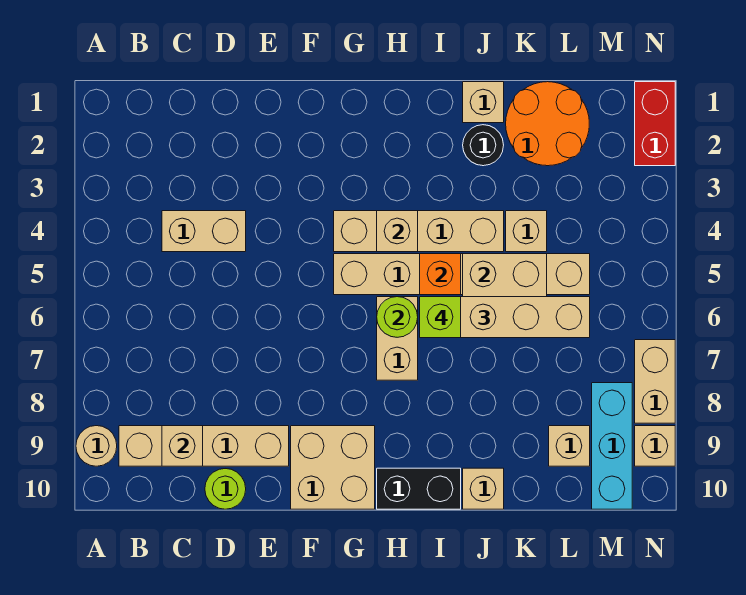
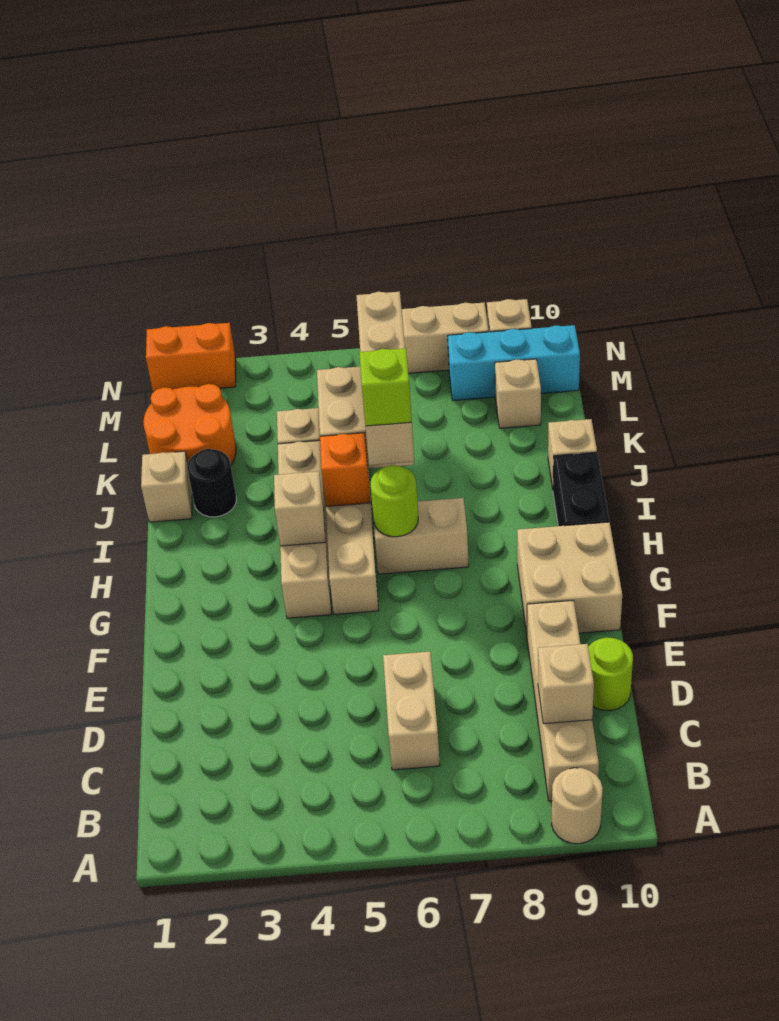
tan 1x2 brick [162,211,246,252] -> tan 1x2 brick moved to [383,652,440,770]
red 1x2 brick [635,82,675,166] -> orange 1x2 brick [146,323,236,392]

